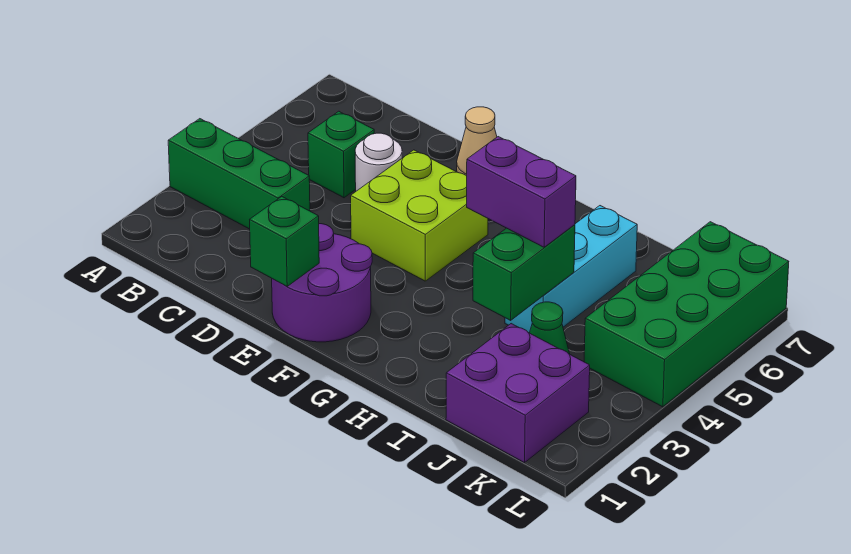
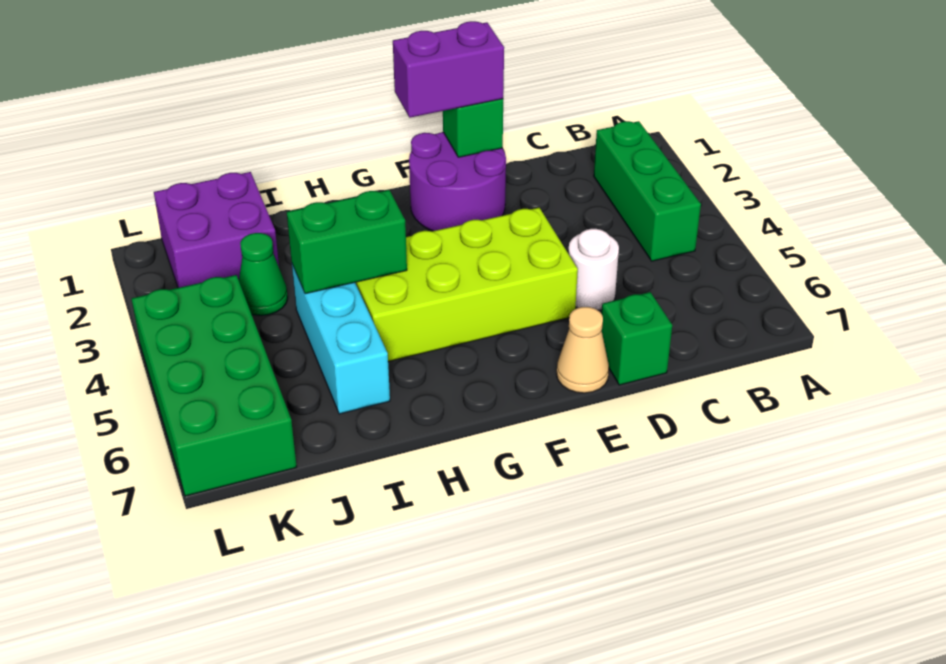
green 1x3 brick [168,119,310,229] -> green 1x3 brick turned to [594,121,701,261]
green 1x1 brick [308,111,374,198] -> green 1x1 brick moved to [602,292,672,385]
lime 2x2 brick [351,150,488,281] -> lime 2x4 brick [355,208,578,362]
purple 1x2 brick [467,137,576,247] -> purple 1x2 brick moved to [393,21,504,118]
green 1x2 brick [473,225,575,320] -> green 1x2 brick turned to [287,190,407,294]

